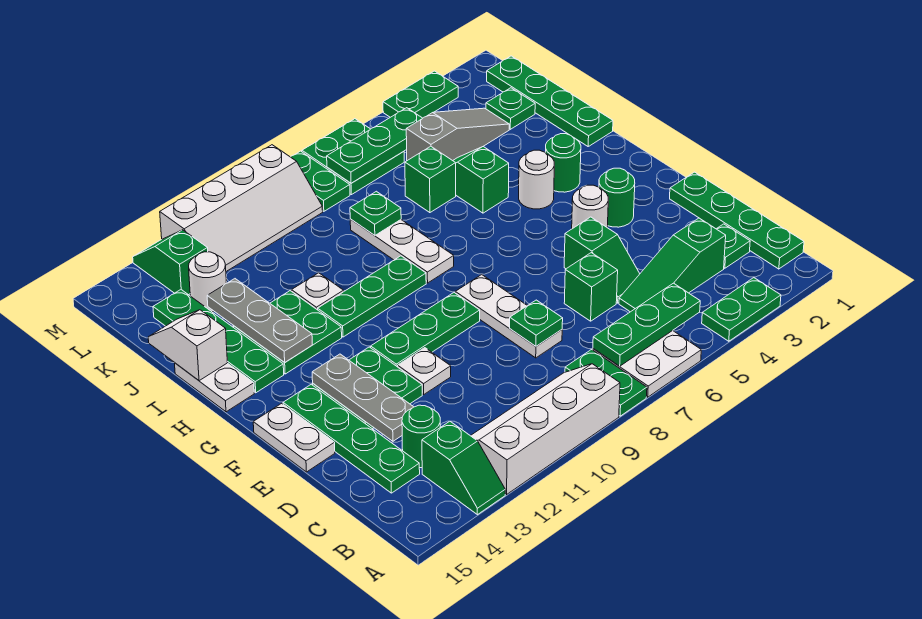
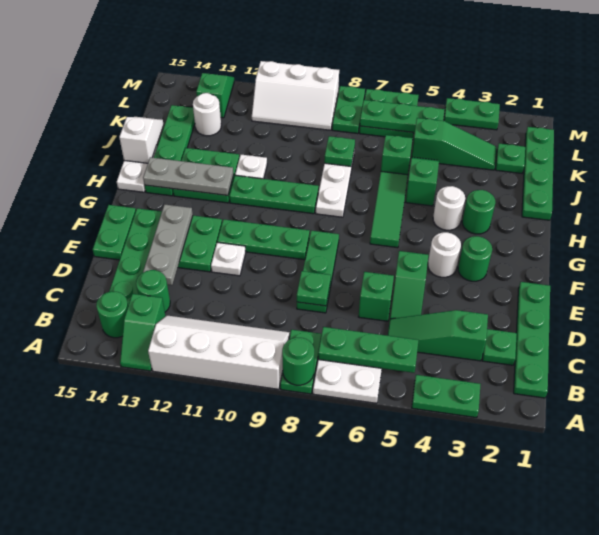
none -> green 1x1 round brick [282,338,314,385]
none -> green 1x1 round brick [96,291,128,338]
white 1x3 plate [455,275,562,358] -> green 1x3 plate [297,231,339,313]
white 1x2 plate [253,403,335,472] -> green 1x2 plate [93,205,136,260]
none -> green 1x3 tile [370,171,408,248]
grey 1x3 plate [207,279,312,363] -> grey 1x3 plate turned to [143,157,234,195]
grey 1x3 slope [406,108,509,161] -> green 1x3 slope [412,118,496,170]
white 2x4 slope [160,145,323,271] -> white 2x3 slope [252,61,339,130]

